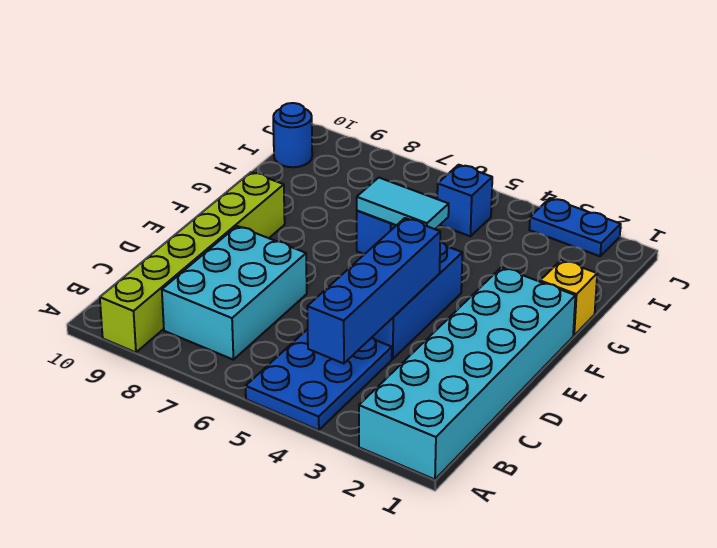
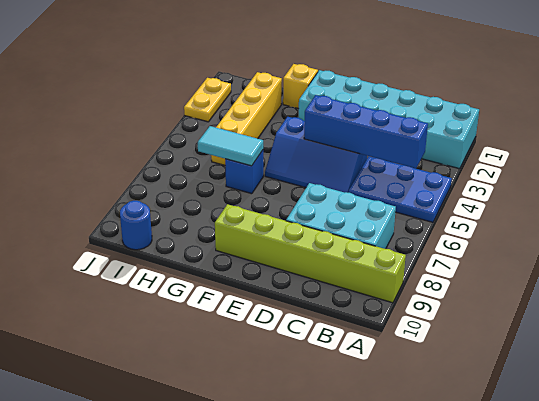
cyan 1x2 tile [357,178,449,229] -> cyan 1x2 tile turned to [198,126,263,166]
none -> yellow 1x4 brick [211,72,282,165]
blue 1x1 brick [437,165,492,236] -> none
blue 1x2 plate [529,198,621,256] -> yellow 1x2 plate [184,78,231,122]

